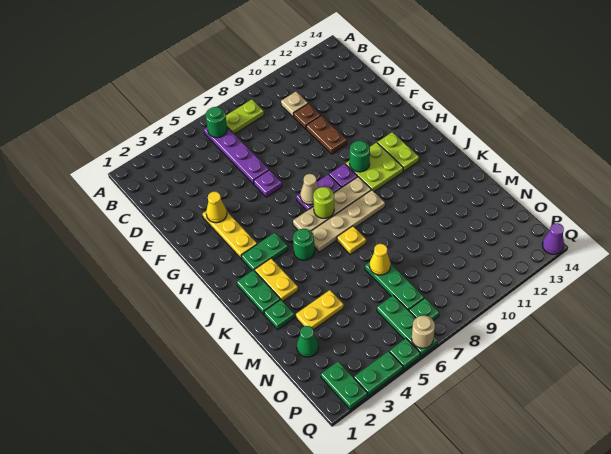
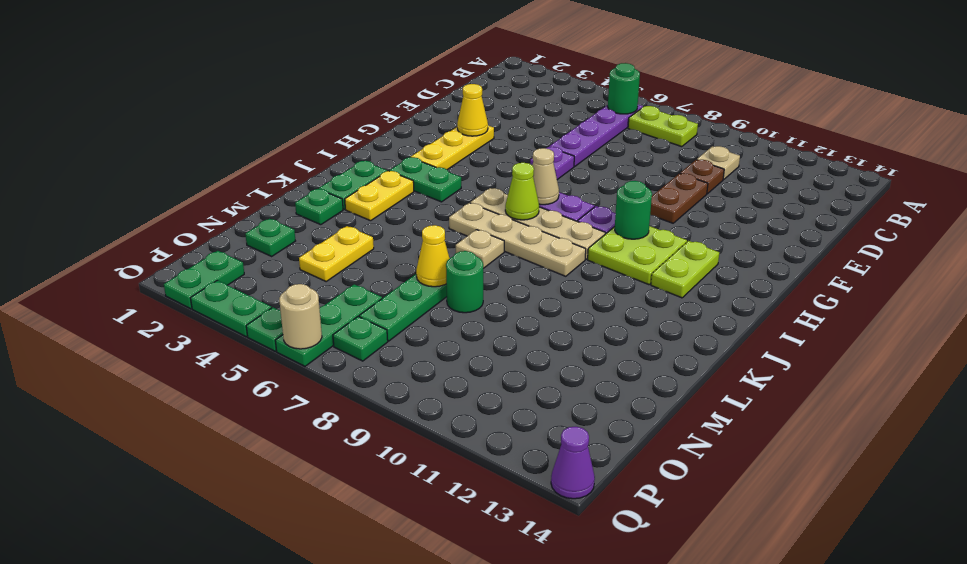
lime 1x1 round brick [313,187,334,218] -> lime 1x1 cone [505,163,539,220]
green 1x1 round brick [293,229,314,260] -> green 1x1 round brick moved to [446,251,483,313]
yellow 1x1 plate [337,226,366,254] -> tan 1x1 plate [456,230,504,268]
yellow 1x2 plate [296,290,344,330] -> yellow 1x2 plate turned to [299,226,374,281]
green 1x1 cone [297,326,319,357] -> green 1x1 plate [245,219,295,256]

